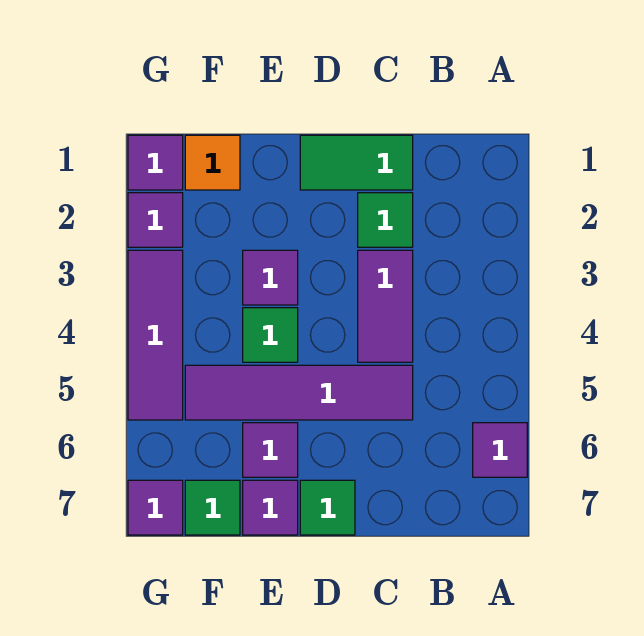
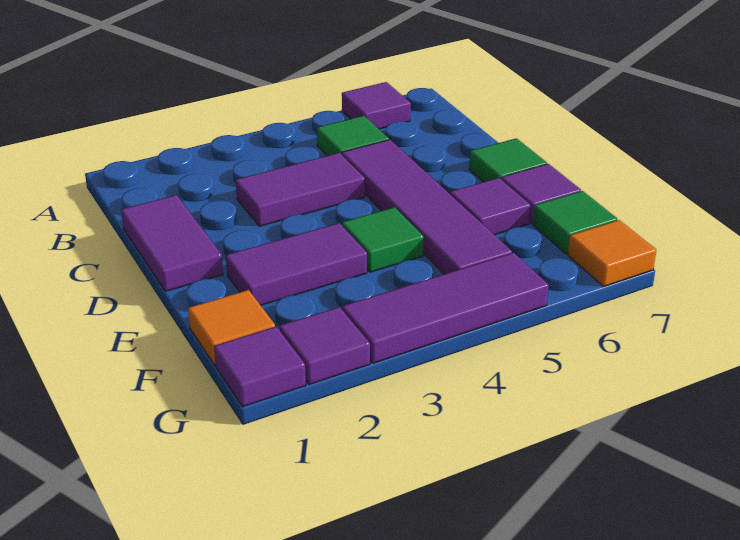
green 1x2 tile [300,135,413,190] -> purple 1x2 tile [121,195,223,291]
green 1x1 tile [358,193,413,247] -> green 1x1 tile moved to [317,116,389,156]
purple 1x1 tile [243,250,298,305] -> purple 1x2 tile [226,223,367,305]
purple 1x1 tile [128,480,183,535] -> orange 1x1 tile [568,220,656,286]

